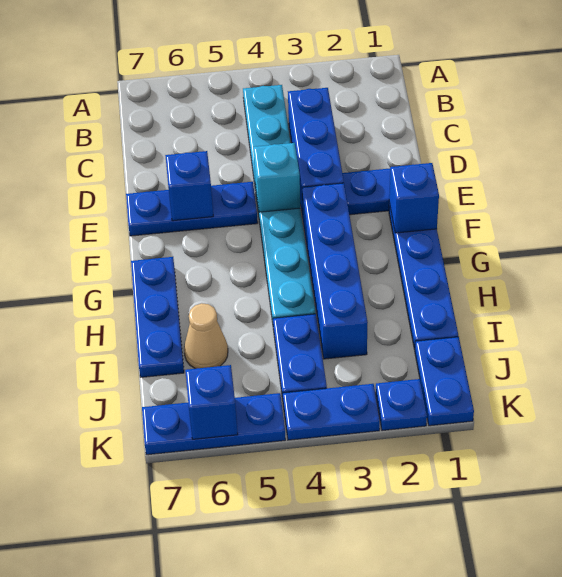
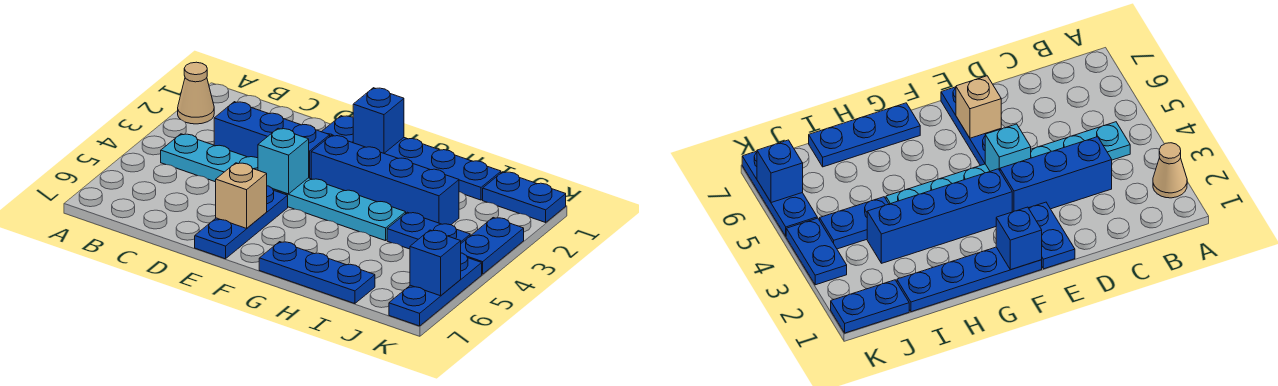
blue 1x1 brick [165,151,213,221] -> tan 1x1 brick [216,163,267,228]
tan 1x1 cone [184,303,228,369] -> tan 1x1 cone moved to [178,62,214,124]
blue 1x1 plate [376,379,427,431] -> none

